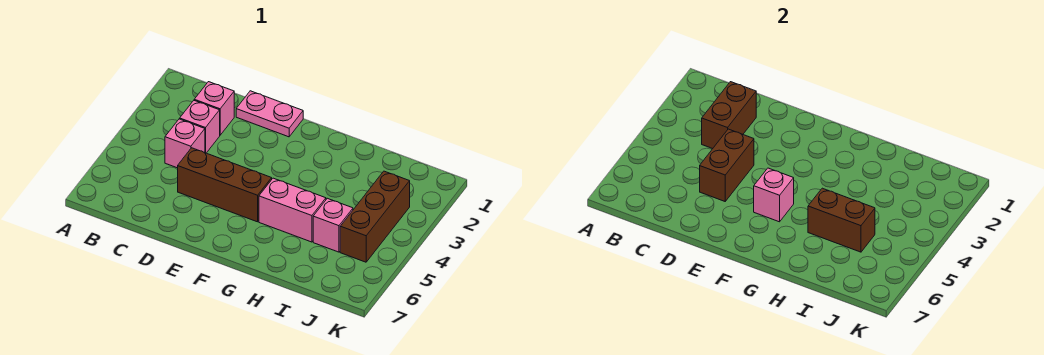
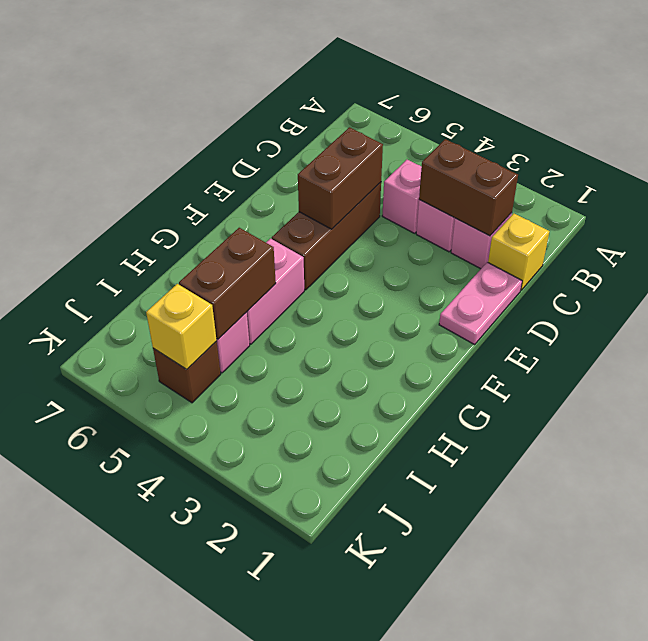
none -> yellow 1x1 brick [488,214,549,290]
brown 1x2 brick [700,129,754,201] -> brown 1x2 brick turned to [298,127,383,229]
pink 1x1 brick [754,168,794,222] -> none
brown 1x3 brick [340,171,410,262] -> brown 1x1 brick [153,341,221,403]
none -> yellow 1x1 brick [146,284,217,370]

